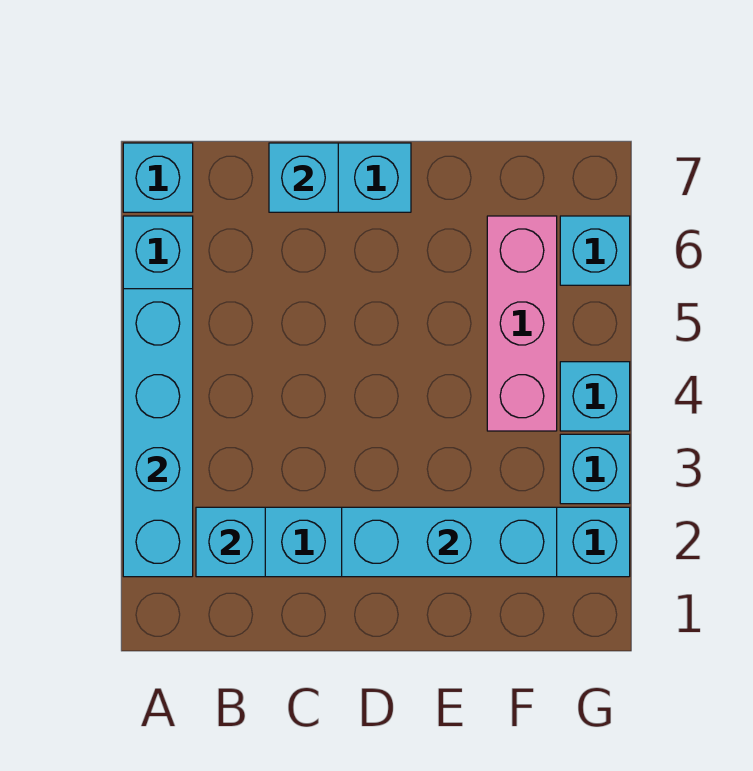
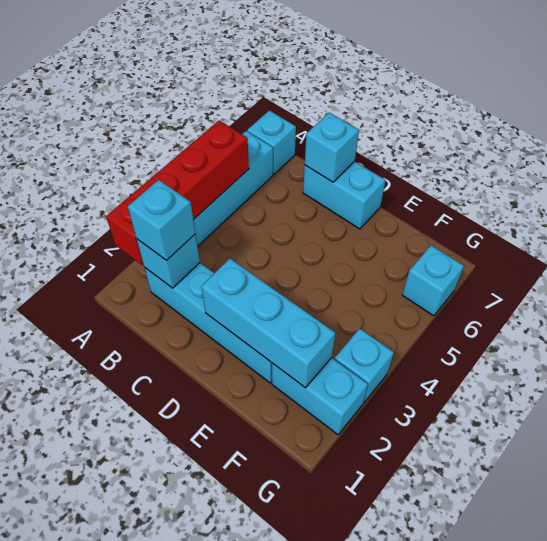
cyan 1x4 brick [123,289,193,577] -> red 1x4 brick [106,120,249,265]
pink 1x3 brick [487,216,557,431] -> none
cyan 1x1 brick [560,362,630,431] -> cyan 1x1 brick moved to [128,180,195,260]

